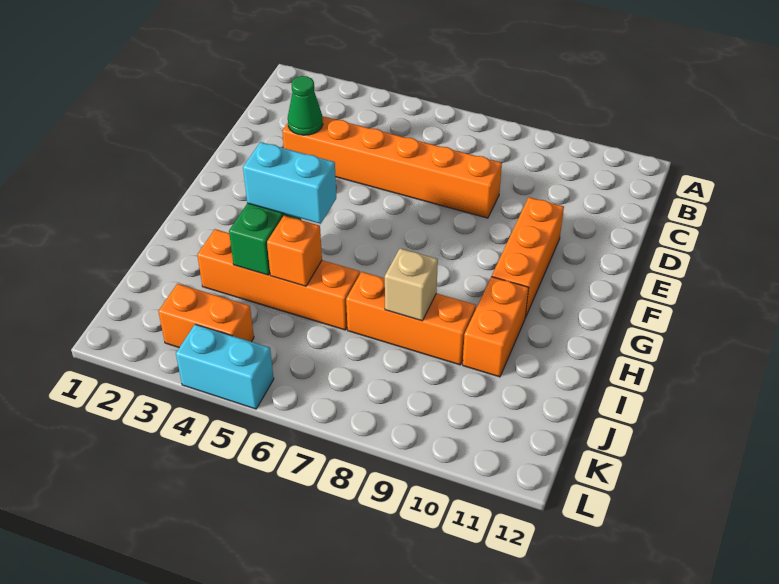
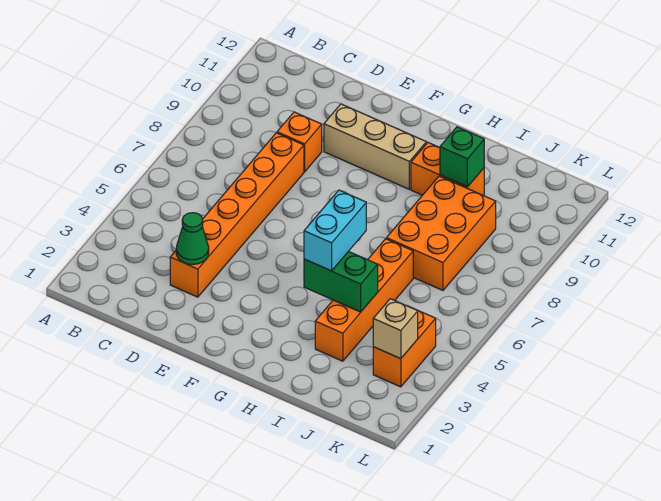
orange 1x3 brick [492,197,564,318] -> tan 1x3 brick [324,104,426,189]
orange 1x1 brick [267,216,322,286] -> orange 1x1 brick moved to [277,112,322,172]
orange 1x3 brick [346,272,476,365] -> orange 2x3 brick [386,176,496,290]
tan 1x1 brick [385,248,438,321] -> tan 1x1 brick moved to [373,299,418,359]
none -> green 1x1 brick [440,127,484,187]
cyan 1x2 brick [176,324,274,409] -> none

